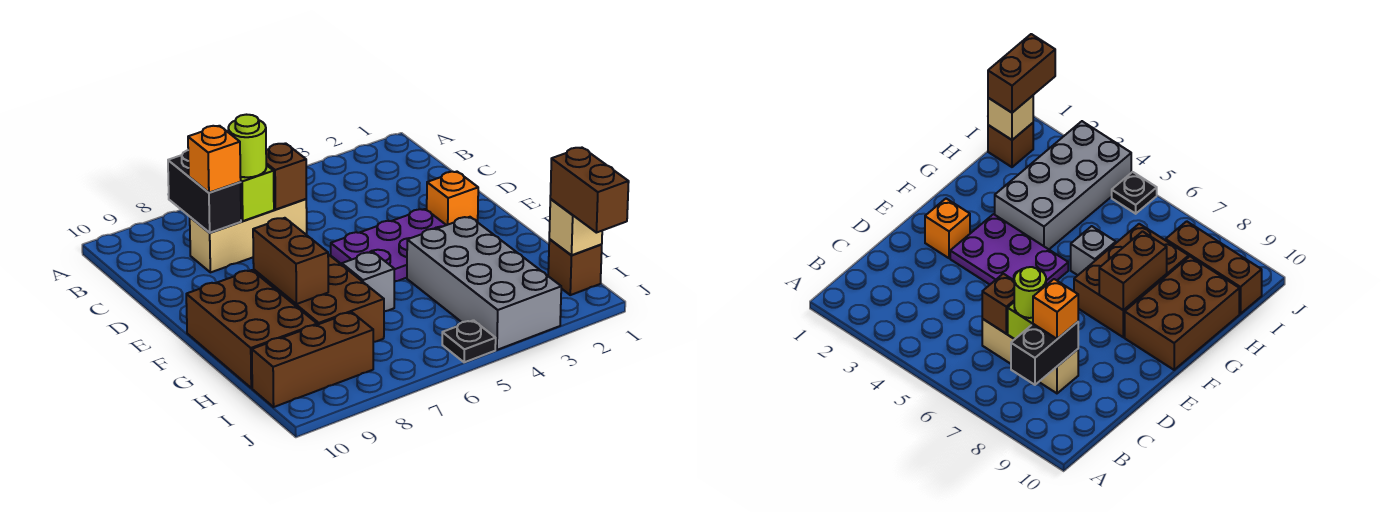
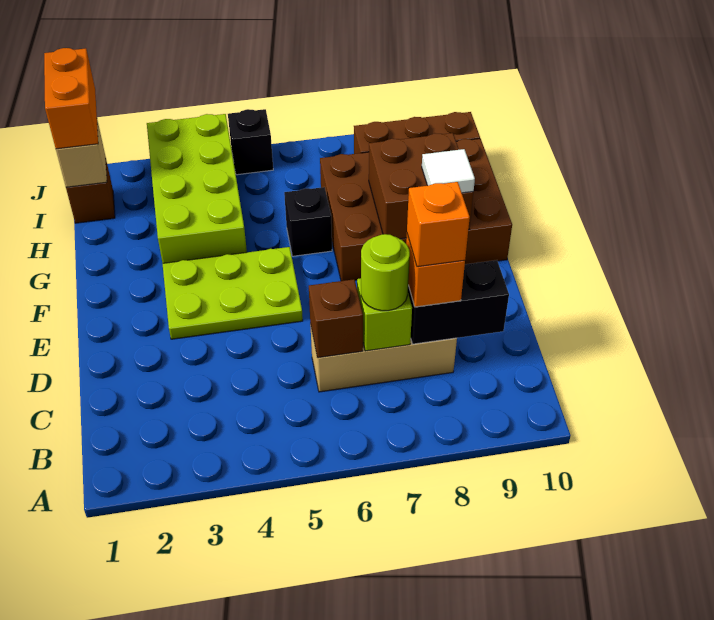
black 1x2 brick [168,150,241,233] -> black 1x2 brick turned to [408,260,509,344]
orange 1x1 brick [427,172,478,225] -> orange 1x1 brick moved to [407,182,470,267]
purple 2x3 plate [331,209,446,281] -> lime 2x3 plate [162,247,303,339]
brown 1x2 brick [253,218,328,304] -> brown 2x2 brick [369,133,473,239]
none -> white 1x1 tile [422,149,475,193]
grey 2x4 brick [407,217,561,350] -> lime 2x4 brick [147,114,247,263]
grey 1x1 brick [342,252,394,311] -> black 1x1 brick [284,187,332,256]
brown 1x2 brick [550,148,629,233] -> orange 1x2 brick [44,48,98,149]
black 1x1 plate [442,320,496,362] -> black 1x1 brick [228,109,273,175]

